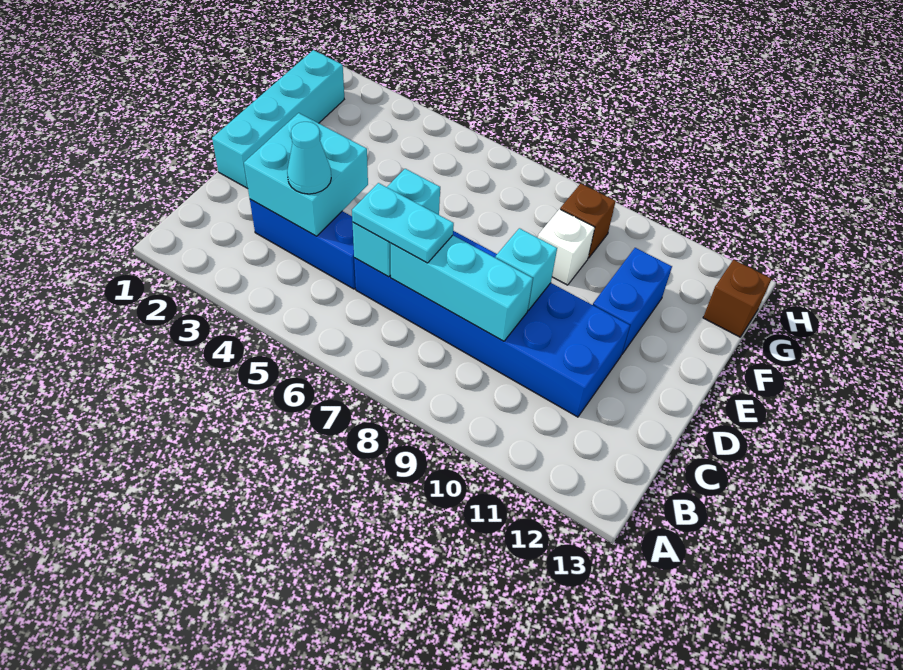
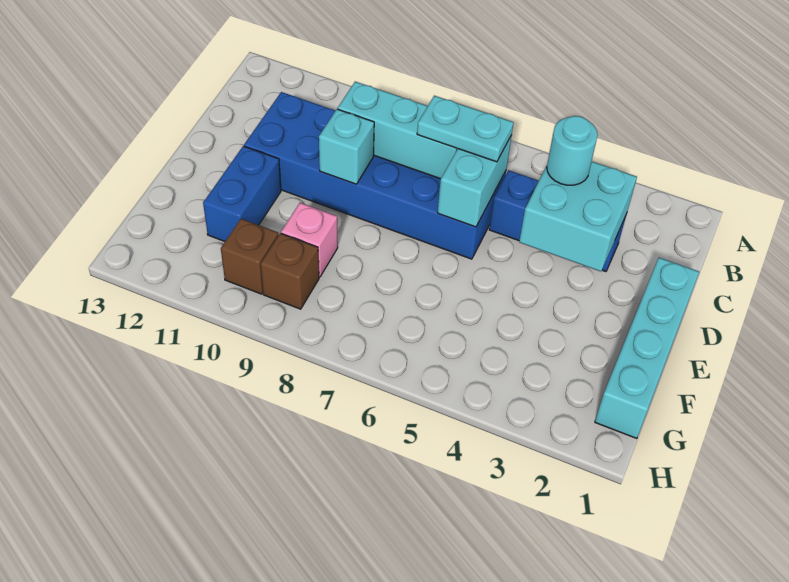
cyan 1x1 cone [287,122,331,194] -> cyan 1x1 round brick [547,116,598,185]
white 1x1 brick [538,209,595,285] -> pink 1x1 brick [281,203,338,277]
brown 1x1 brick [703,260,771,337] -> brown 1x1 brick moved to [221,219,278,294]

